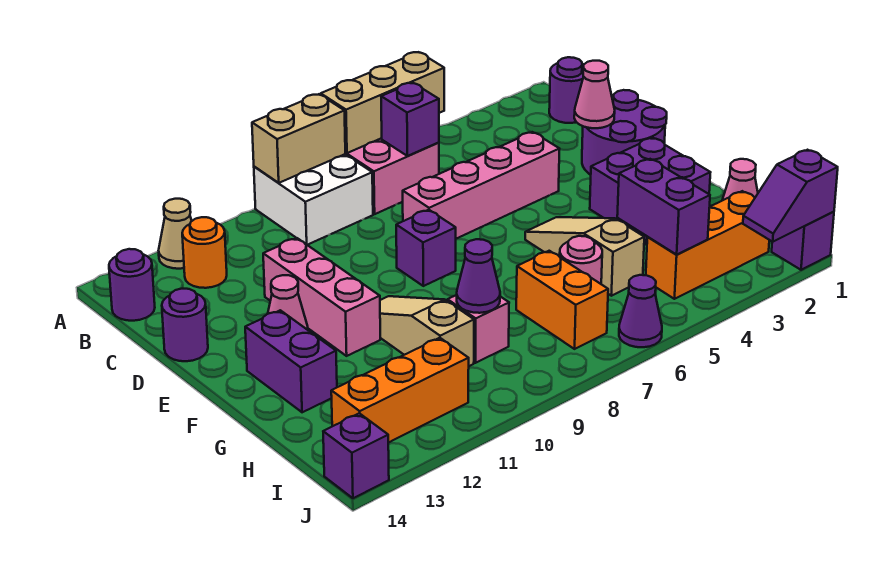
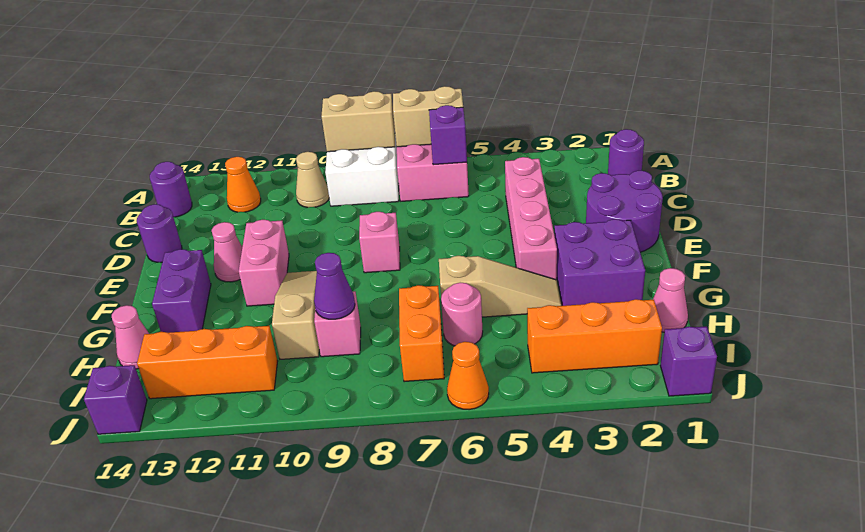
tan 1x3 brick [321,52,444,153] -> tan 1x2 brick [393,86,463,147]
tan 1x1 cone [159,199,192,269] -> tan 1x1 cone moved to [296,152,329,208]
orange 1x1 round brick [182,217,227,288] -> orange 1x1 cone [225,157,261,212]
pink 1x1 cone [574,61,615,128] -> pink 1x1 cone moved to [112,305,149,369]
pink 1x4 brick [403,132,559,239] -> pink 1x4 brick turned to [505,157,557,279]
pink 1x3 brick [263,238,380,356] -> pink 1x2 brick [239,220,289,306]
purple 1x1 brick [396,210,456,286] -> pink 1x1 brick [359,212,400,273]
tan 1x3 slope [525,217,644,296] -> tan 1x3 slope turned to [439,256,562,317]
purple 1x2 brick [617,159,710,255] -> none
purple 1x2 slope [743,150,838,242] -> none
purple 1x1 cone [619,275,662,347] -> orange 1x1 cone [447,342,489,410]

